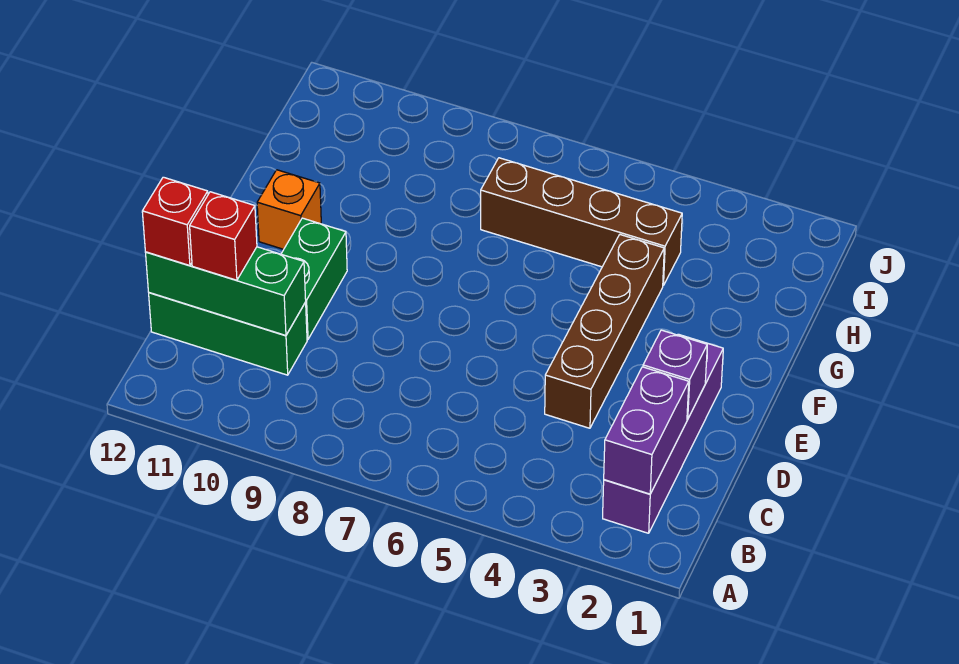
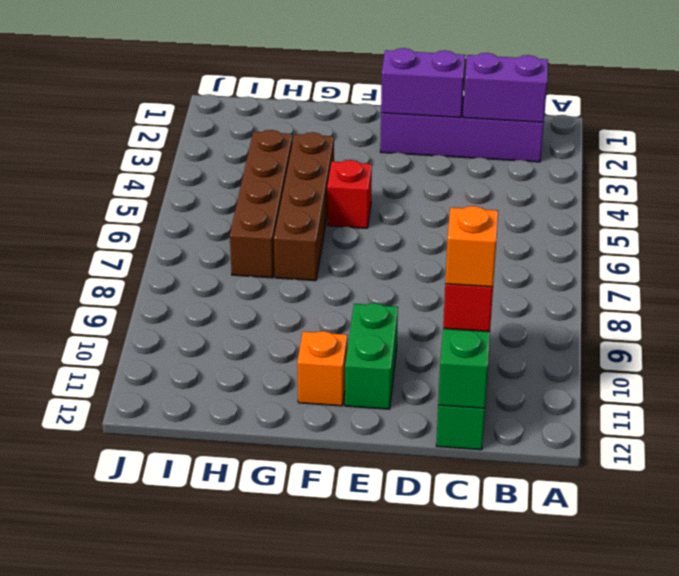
none -> orange 1x1 brick [445,206,498,287]
red 1x1 brick [142,177,208,266] -> red 1x1 brick moved to [327,160,372,228]
purple 1x1 brick [643,330,707,419] -> purple 1x2 brick [381,48,465,118]
brown 1x4 brick [545,235,664,428] -> brown 1x4 brick turned to [274,132,334,281]
green 1x2 brick [281,218,347,339] -> green 1x2 brick turned to [345,303,398,409]

